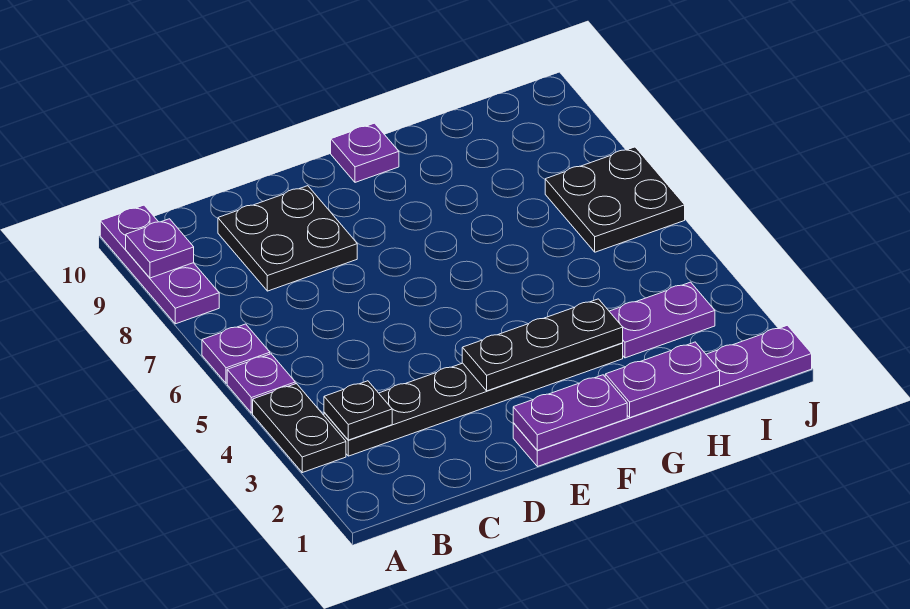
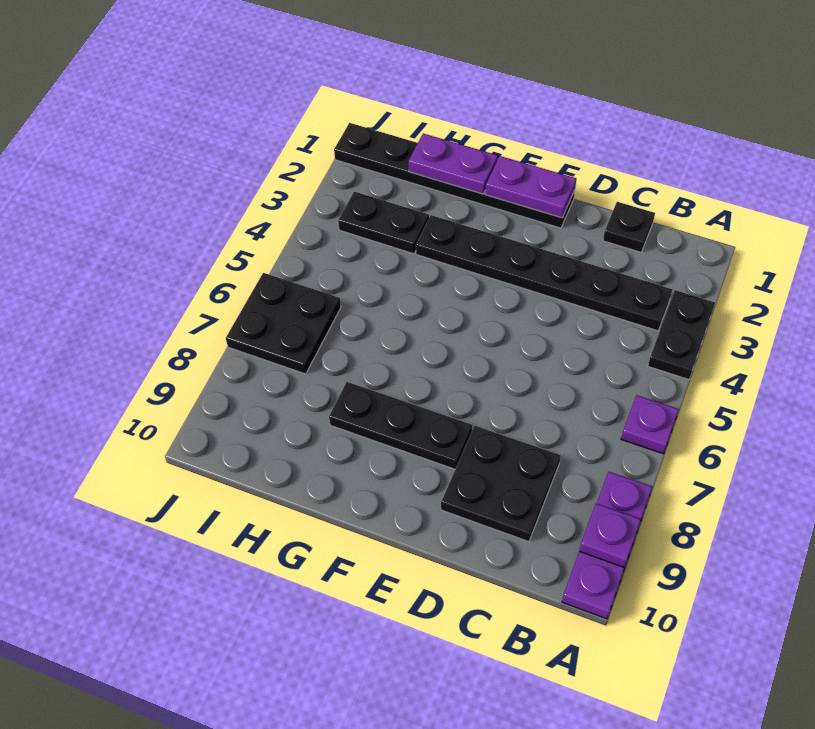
purple 1x1 plate [227,354,295,413] -> none
black 1x1 plate [324,381,392,440] -> black 1x1 plate moved to [603,202,655,252]
purple 1x6 plate [513,325,812,467] -> black 1x6 plate [334,123,575,228]
black 1x3 plate [462,299,623,391] -> black 1x3 plate moved to [329,382,472,469]
purple 1x1 plate [331,123,399,182] -> none
purple 1x2 plate [609,282,715,358] -> black 1x2 plate [338,192,429,254]

